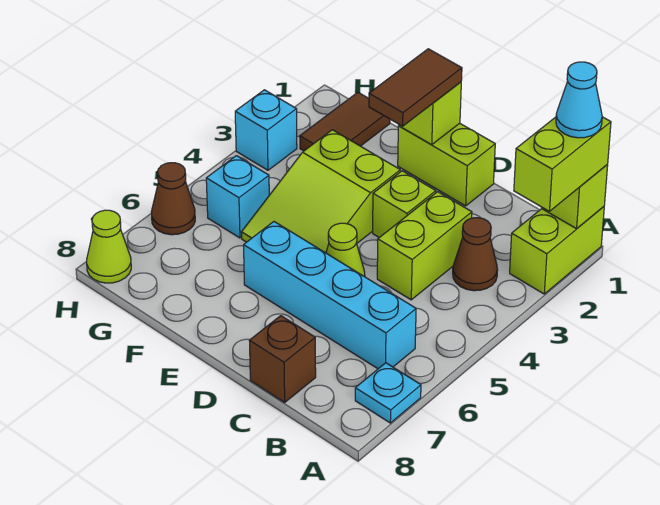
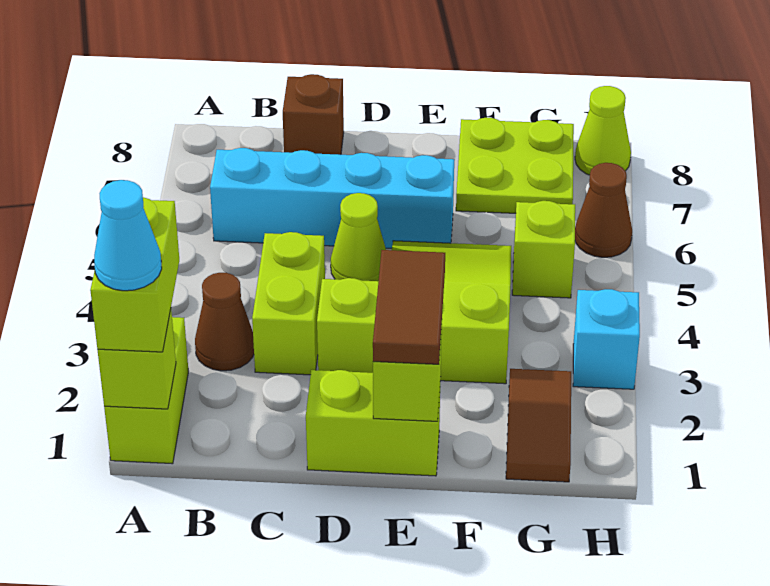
cyan 1x1 plate [355,363,421,423] -> none
none -> lime 2x2 plate [456,118,574,213]
cyan 1x1 brick [206,156,269,238] -> lime 1x1 brick [512,201,575,298]

